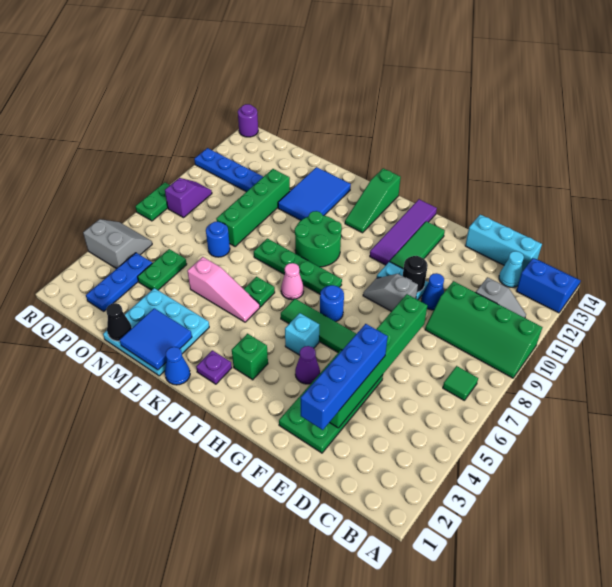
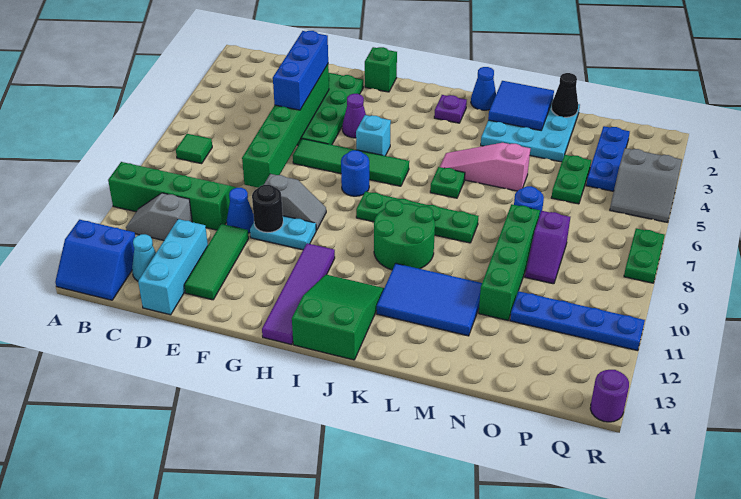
cyan 1x3 brick [465,215,542,271] -> cyan 1x3 brick turned to [138,219,208,315]
blue 1x4 brick [301,324,388,430] -> blue 1x3 brick [273,31,328,110]
green 1x3 tile [390,221,445,269] -> green 1x3 tile moved to [184,224,249,300]
green 1x1 brick [232,334,268,380] -> green 1x1 brick moved to [365,47,397,92]
pink 1x1 cone [281,263,304,300] -> none
green 1x3 slope [345,168,401,233] -> green 2x3 slope [292,275,384,360]
blue 2x3 tile [278,167,351,220] -> blue 2x3 tile turned to [377,263,482,336]
purple 1x2 slope [165,178,212,218] -> purple 1x2 slope moved to [525,211,570,284]

